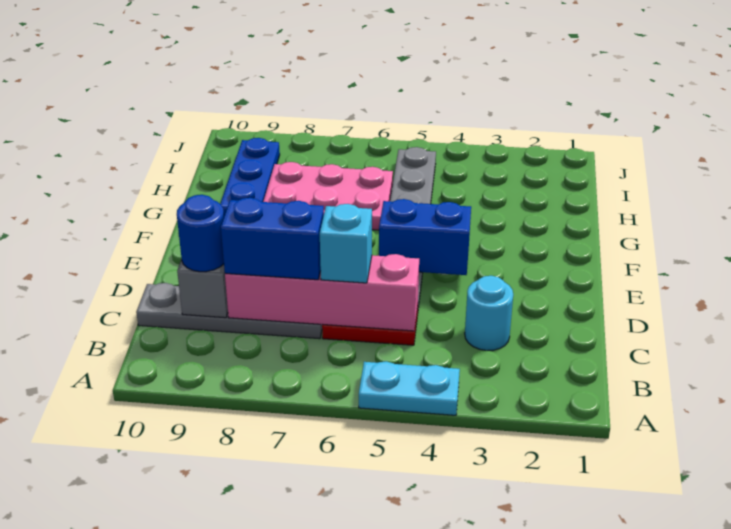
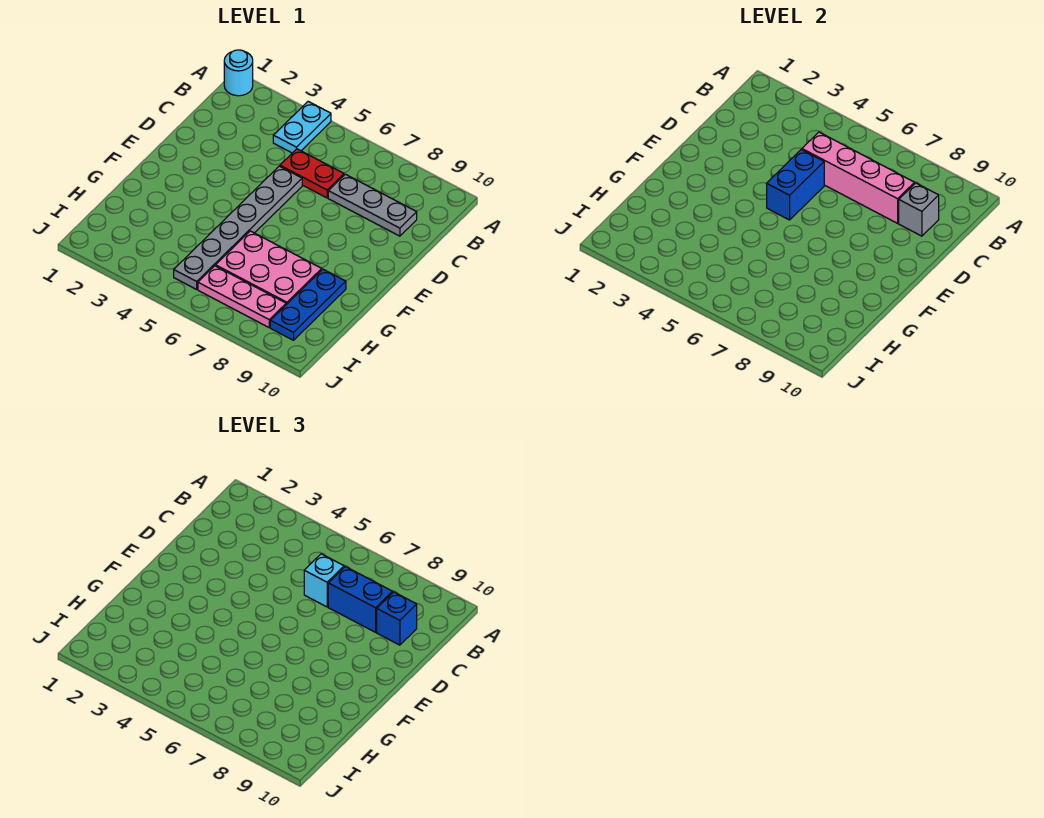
cyan 1x2 plate [359,361,460,415] -> cyan 1x2 plate turned to [273,101,331,153]
cyan 1x1 round brick [465,276,513,351] -> cyan 1x1 round brick moved to [224,50,253,96]
grey 1x4 plate [136,283,322,339] -> grey 1x3 plate [328,174,417,236]
blue 1x1 round brick [177,195,224,272] -> blue 1x1 brick [377,592,417,645]
blue 1x2 brick [379,199,471,275] -> blue 1x2 brick turned to [767,150,824,220]
none -> pink 1x3 plate [198,266,286,327]

